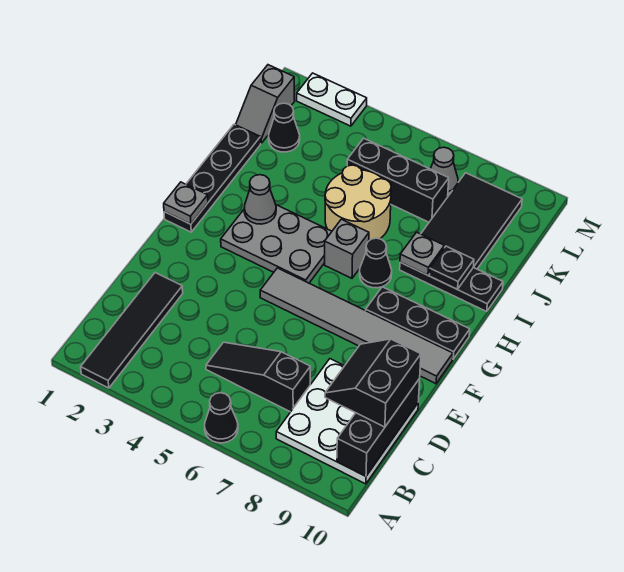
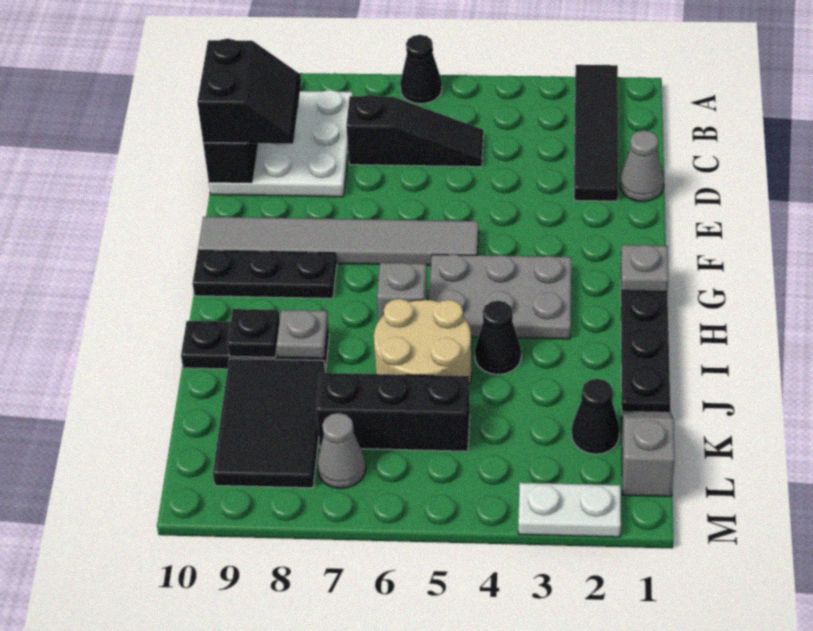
grey 1x1 cone [244,175,276,224] -> grey 1x1 cone moved to [620,130,664,201]
black 1x1 cone [360,238,392,288] -> black 1x1 cone moved to [475,301,521,375]

